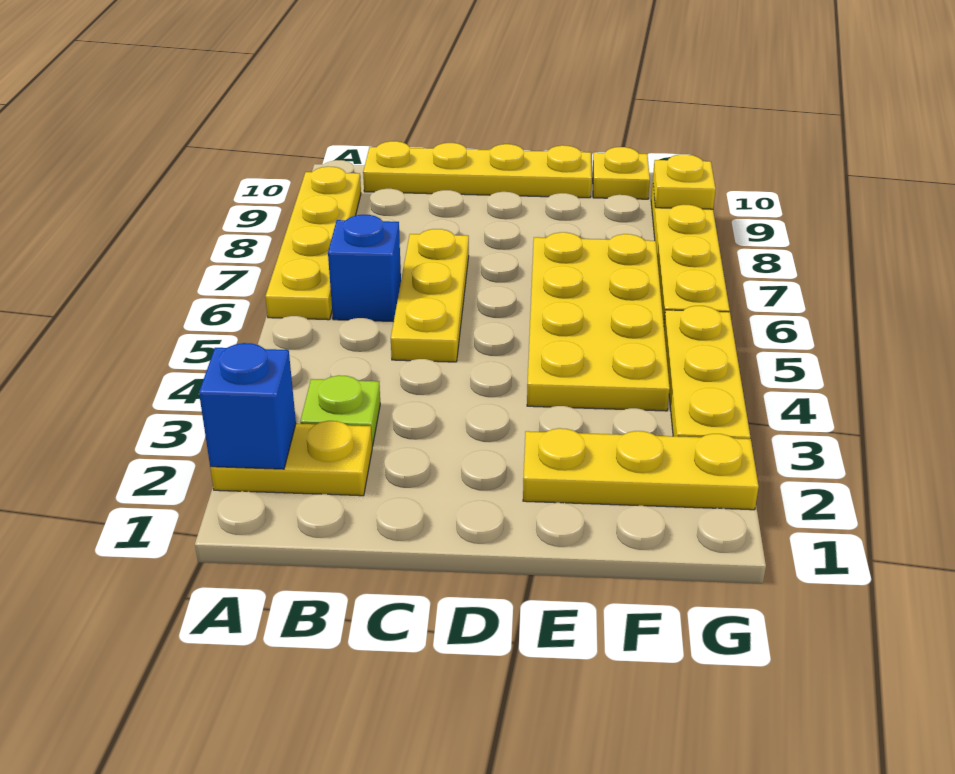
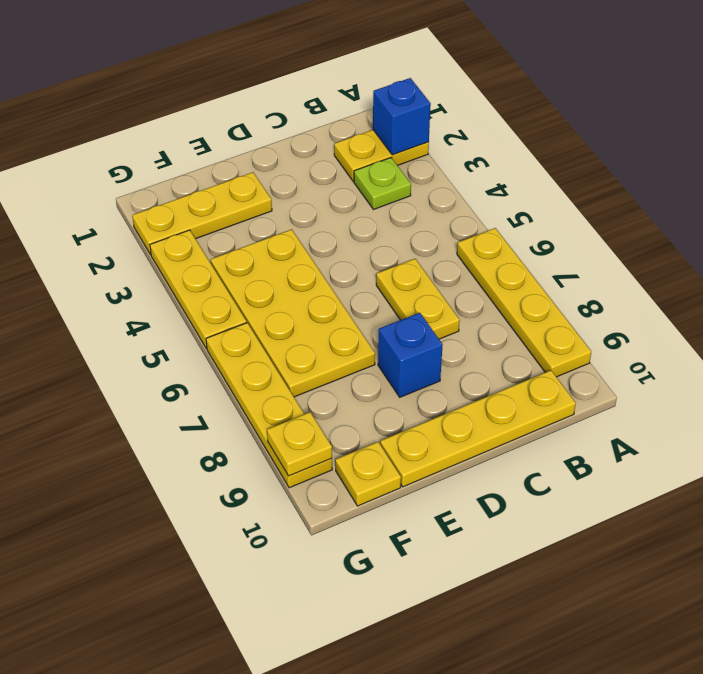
blue 1x1 brick [328,215,401,322] -> blue 1x1 brick moved to [378,313,443,397]
yellow 1x3 plate [391,229,469,362] -> yellow 1x2 plate [376,259,460,339]

